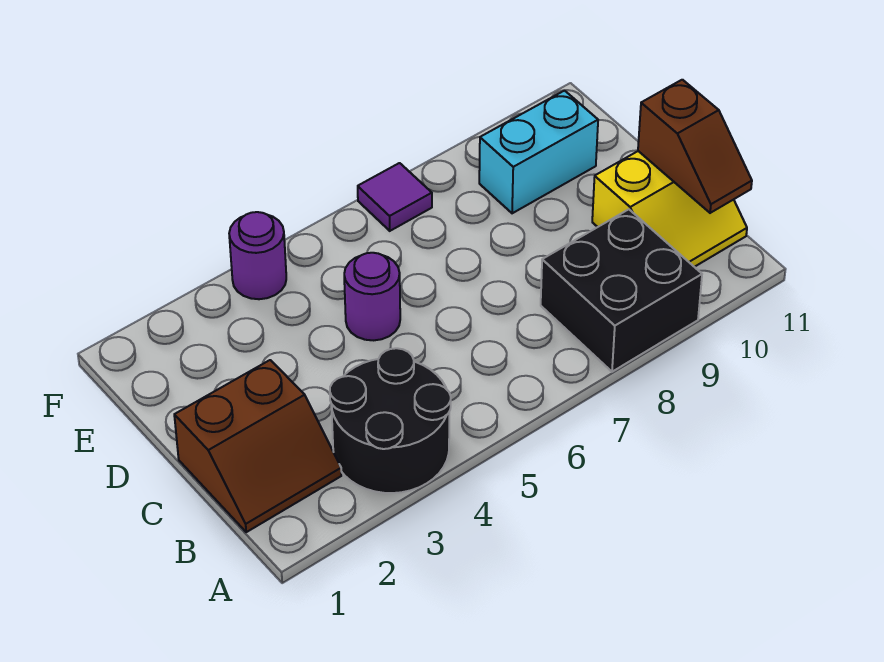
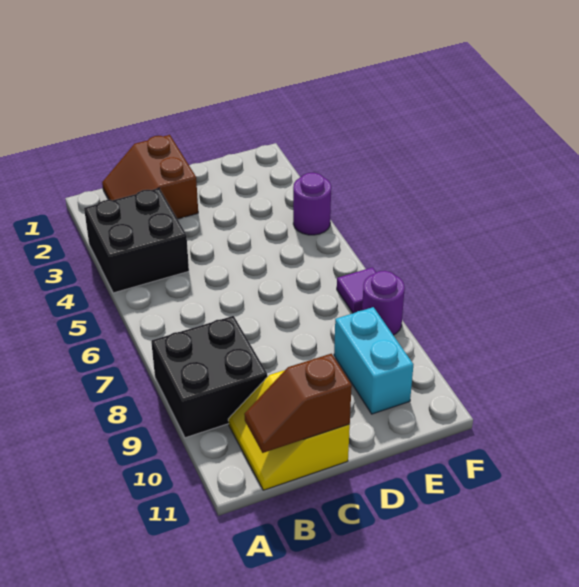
black 2x2 round brick [330,348,451,493] -> black 2x2 brick [84,188,189,293]
purple 1x1 round brick [344,253,400,340] -> purple 1x1 round brick moved to [362,271,405,335]

